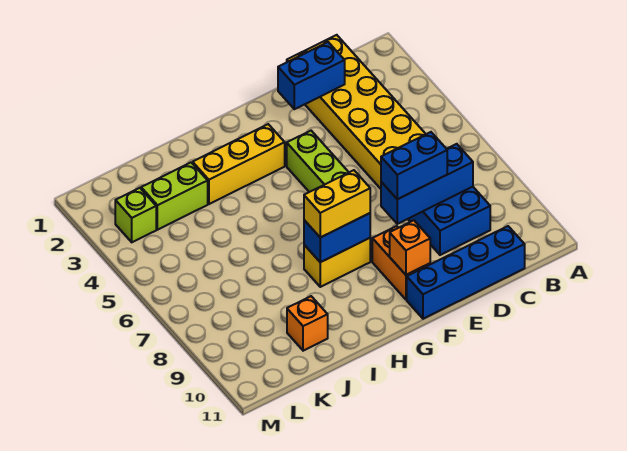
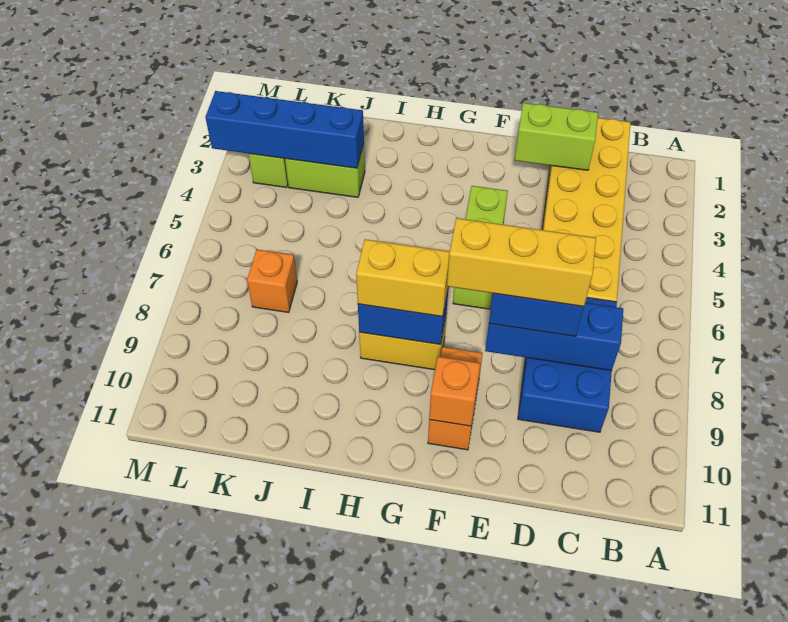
blue 1x4 brick [407,226,525,319] -> blue 1x4 brick moved to [205,91,364,168]
blue 1x2 brick [278,42,345,109] -> lime 1x2 brick [515,103,598,170]
yellow 1x3 brick [193,124,285,204] -> yellow 1x3 brick moved to [447,218,596,307]
orange 1x1 brick [287,296,328,351] -> orange 1x1 brick moved to [247,249,297,312]

